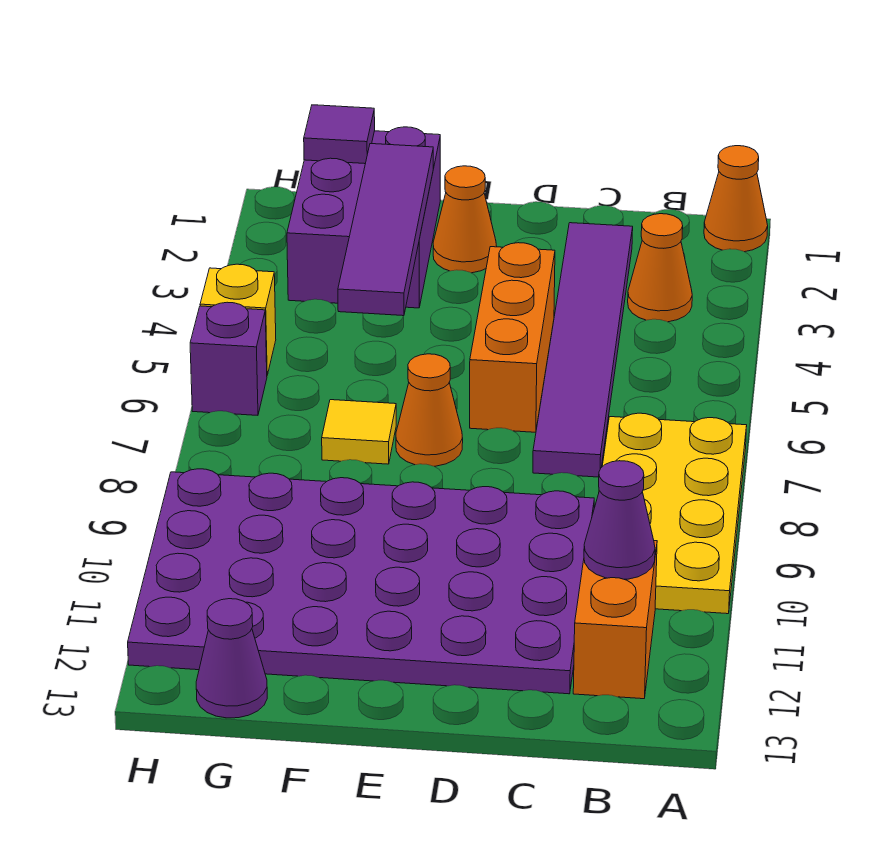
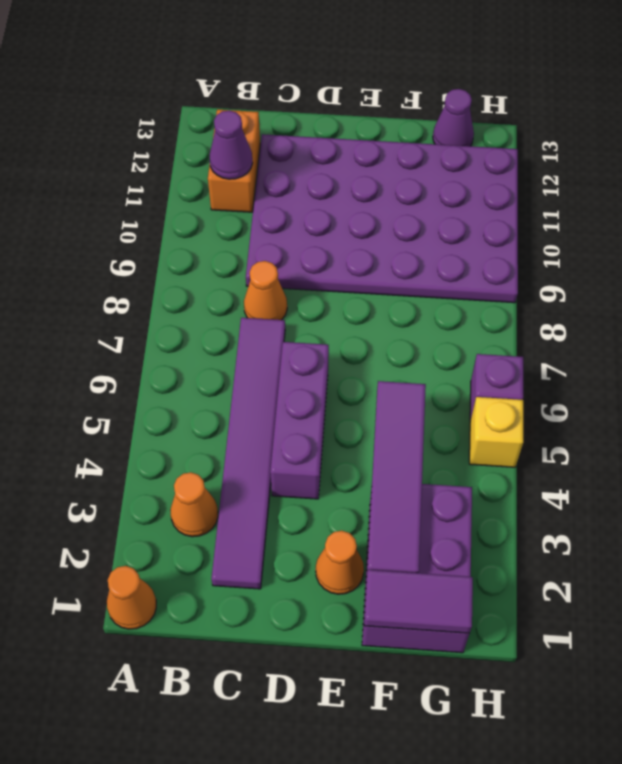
yellow 2x4 plate [602,413,747,614] -> none
orange 1x3 brick [470,243,555,432] -> purple 1x3 brick [270,342,329,499]
orange 1x1 cone [396,354,463,466] -> orange 1x1 cone moved to [244,261,287,320]
yellow 1x1 tile [322,400,396,464] -> none
purple 1x1 tile [304,105,375,164] -> purple 1x2 tile [364,570,473,633]

